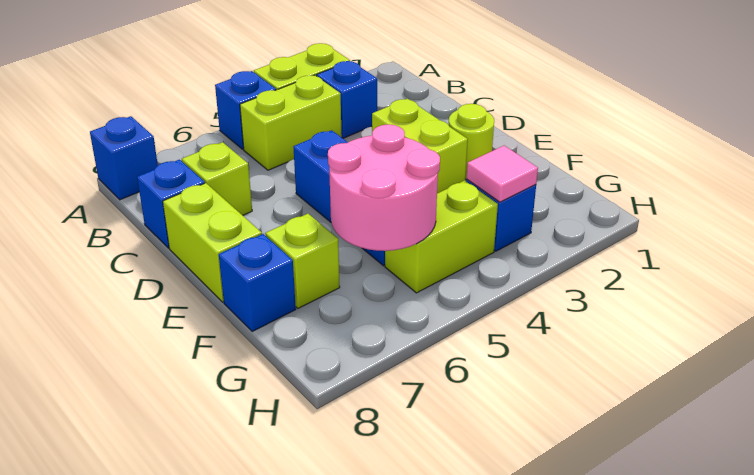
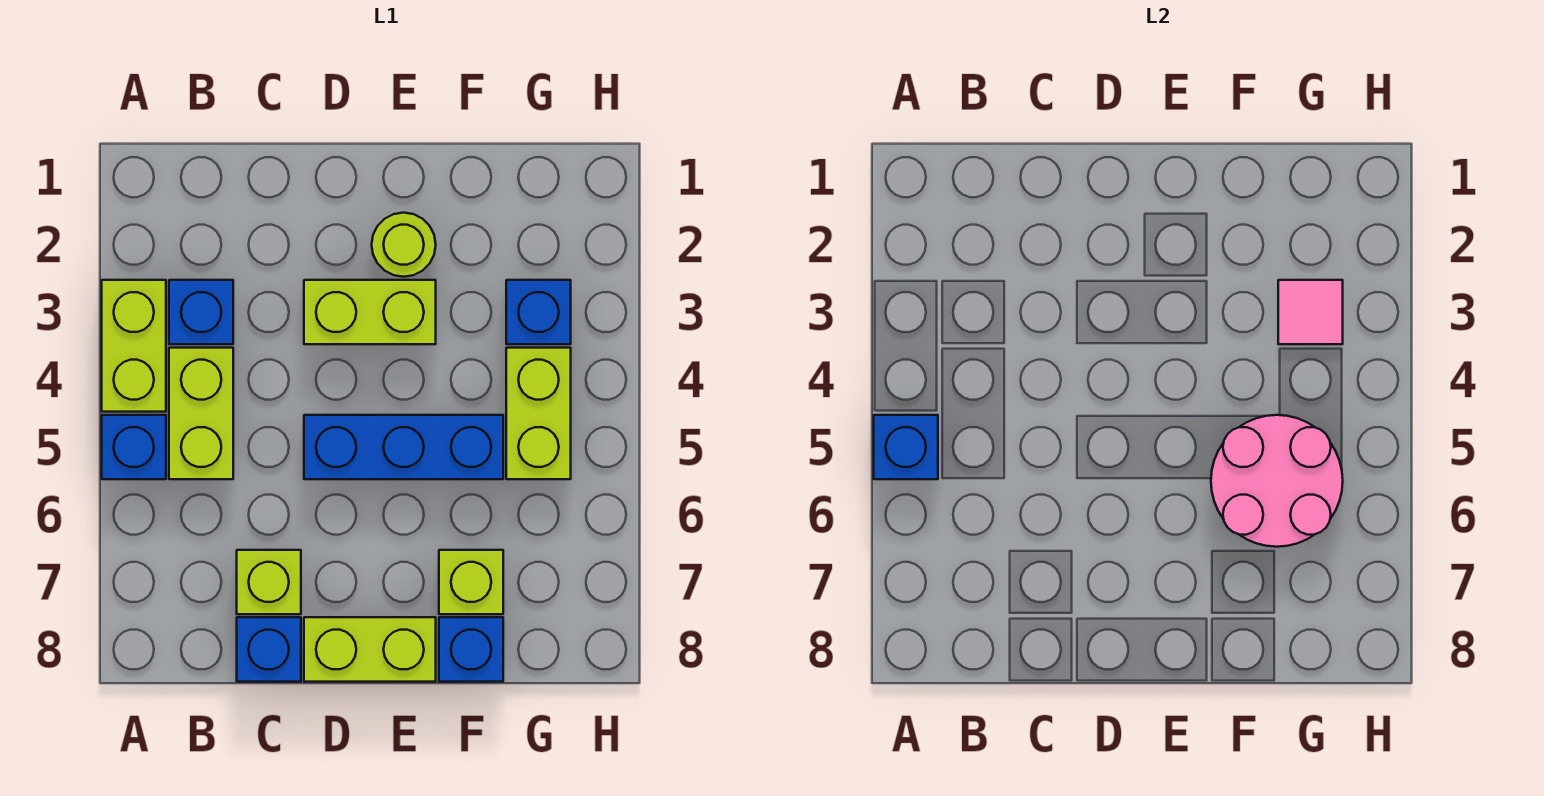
blue 1x1 brick [90,116,158,200] -> blue 1x1 brick moved to [874,415,938,479]

